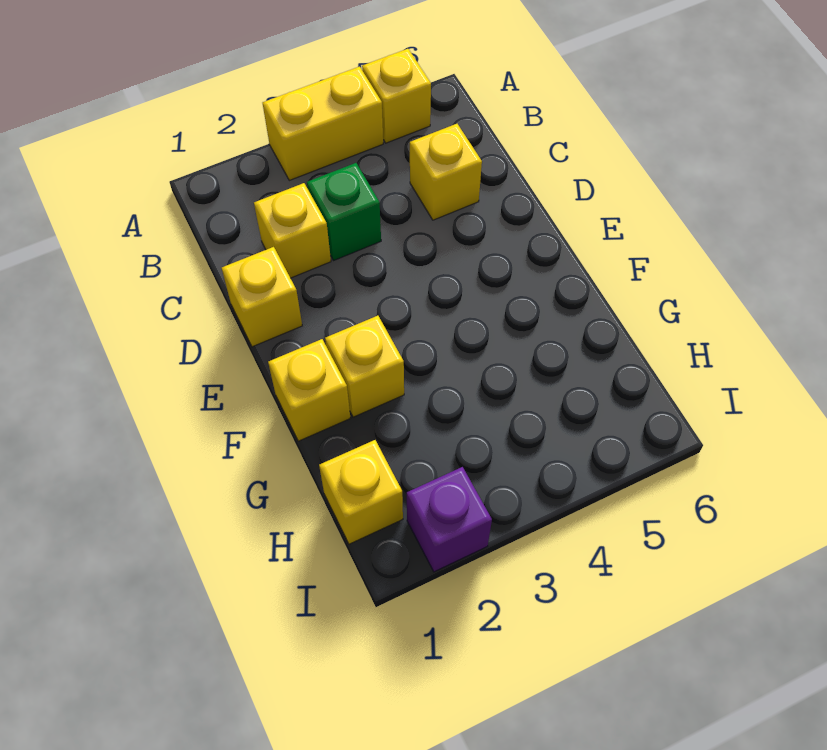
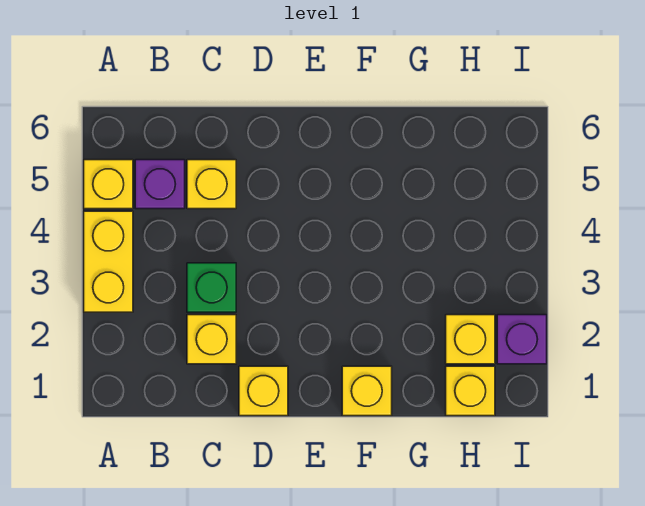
none -> purple 1x1 brick [135,160,185,209]
yellow 1x1 brick [325,316,404,417] -> yellow 1x1 brick moved to [446,315,495,364]

